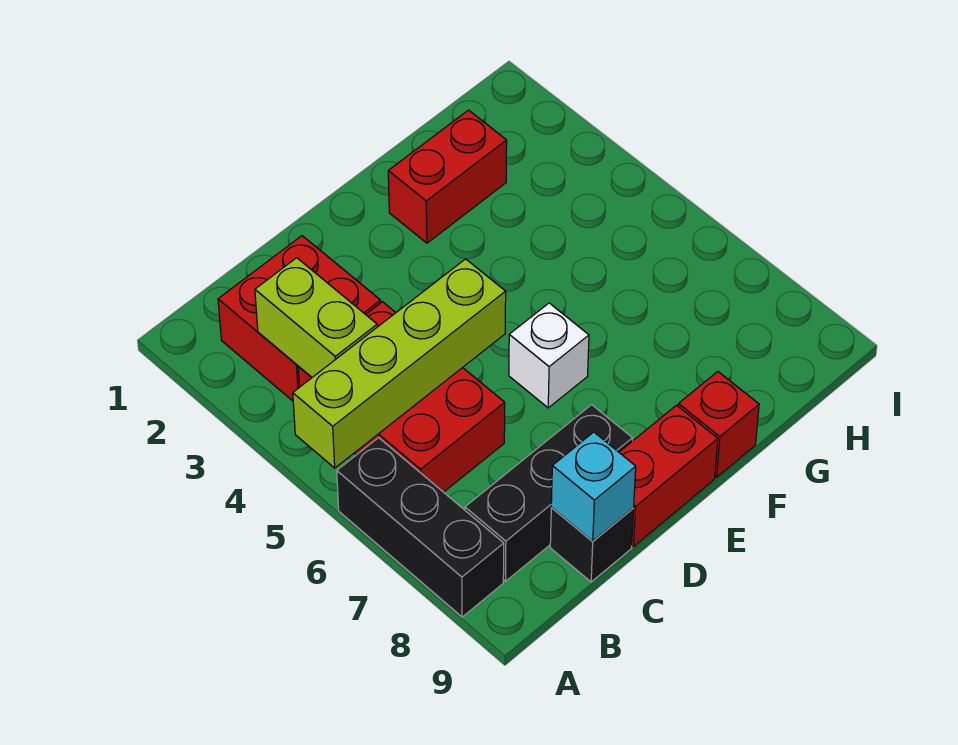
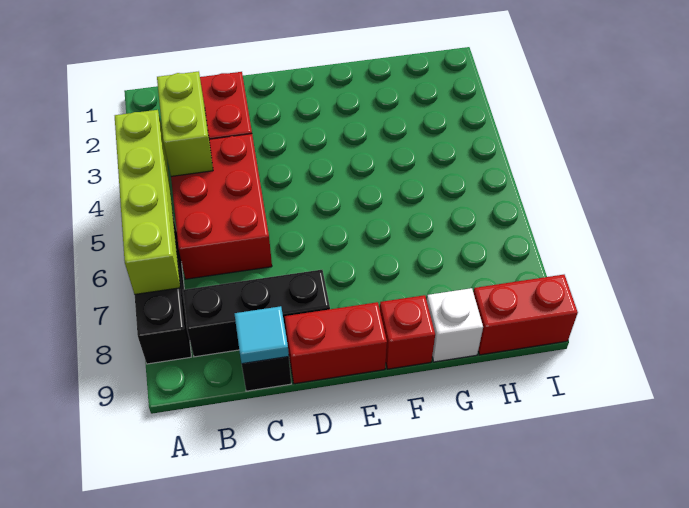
lime 1x4 brick [293,259,506,468] -> lime 1x4 brick turned to [115,110,180,294]
cyan 1x1 brick [551,432,636,541] -> cyan 1x1 tile [235,306,289,364]
white 1x1 brick [509,303,589,408] -> white 1x1 brick moved to [427,288,483,362]
red 1x2 brick [388,110,507,243] -> red 1x2 brick moved to [473,275,578,355]

